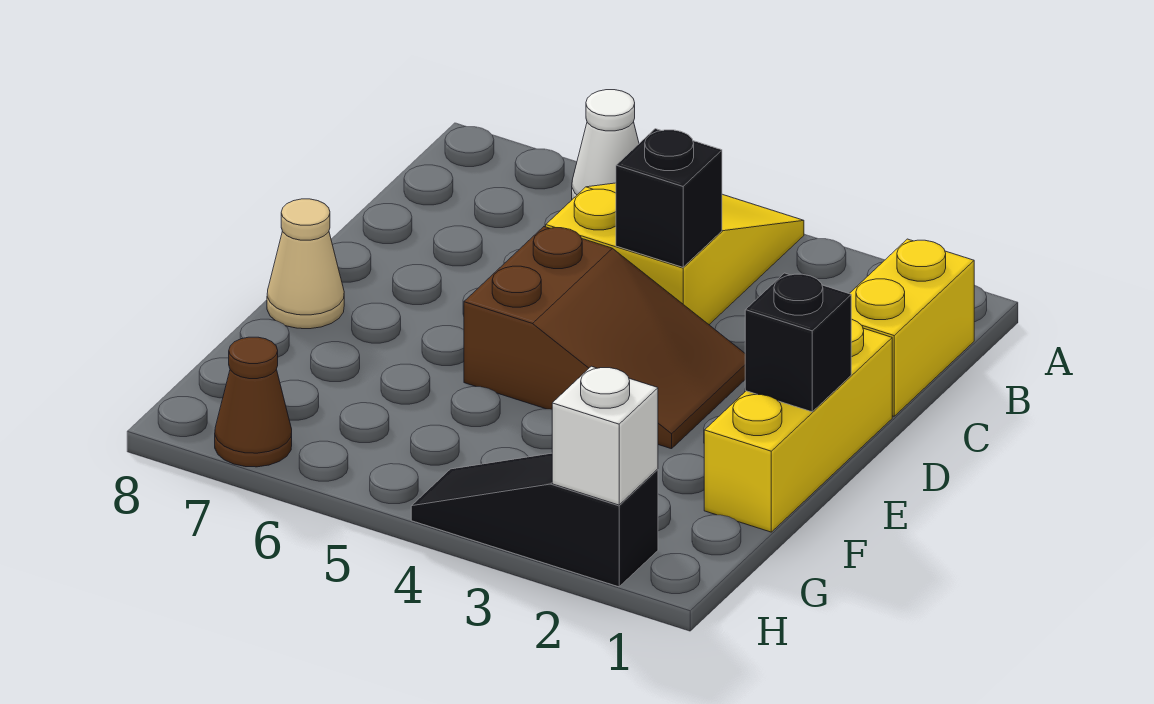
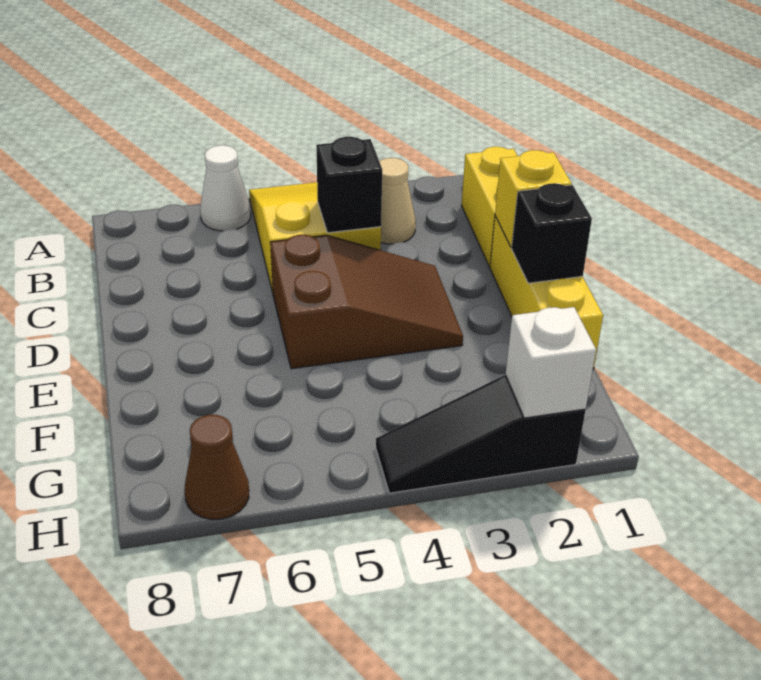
none -> yellow 1x1 brick [495,150,572,247]
tan 1x1 cone [267,199,344,329] -> tan 1x1 cone moved to [379,158,416,244]

